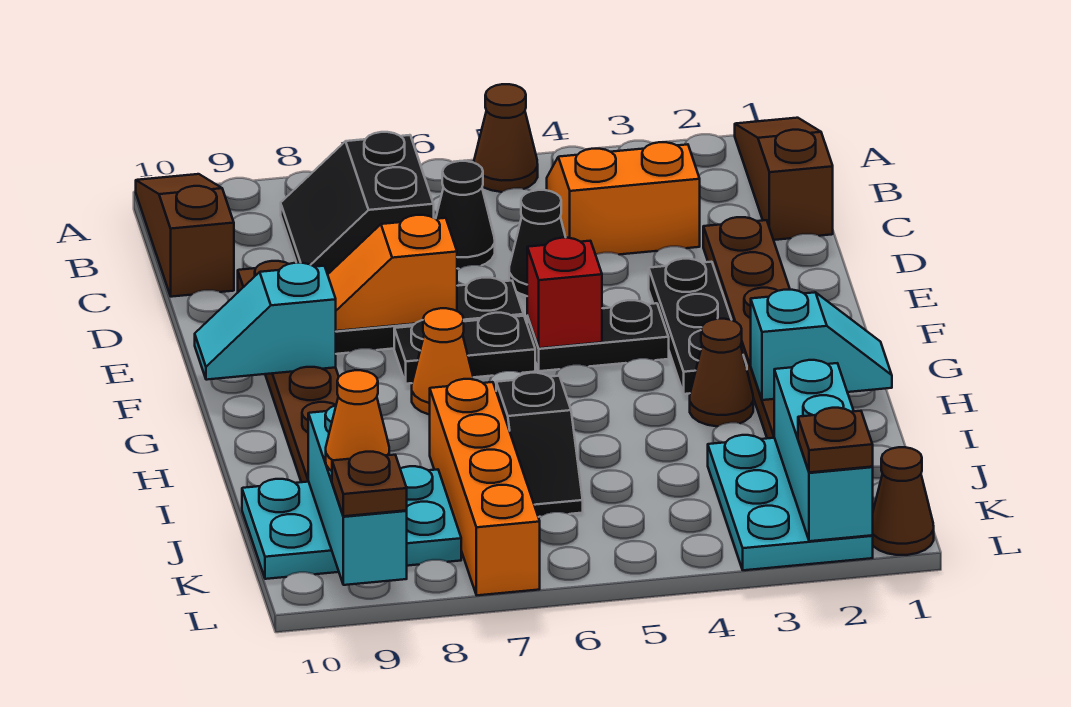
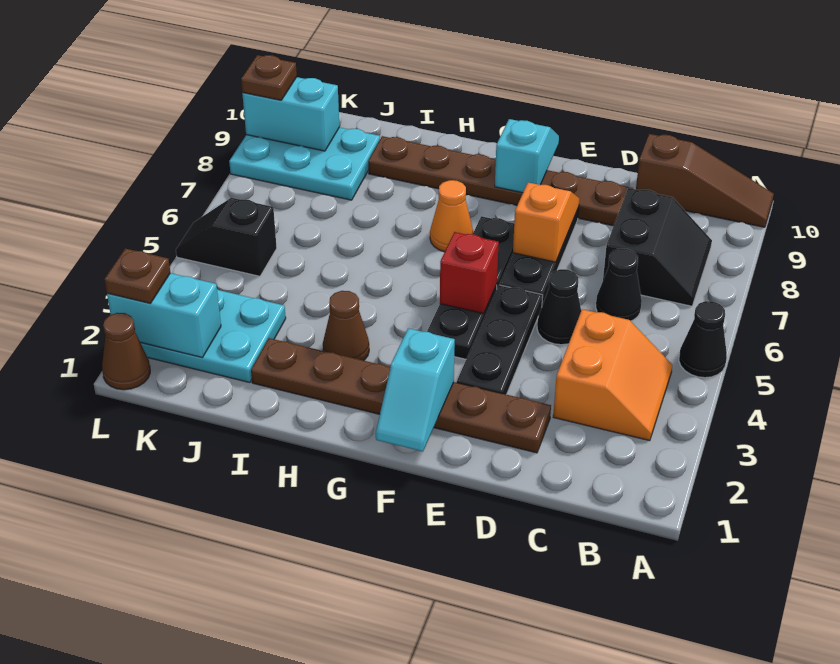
brown 1x3 slope [735,118,833,240] -> none
brown 1x1 cone [474,84,538,192] -> black 1x1 cone [679,301,727,378]
black 2x2 slope [281,132,434,274] -> black 2x2 slope turned to [603,188,712,306]
black 1x3 plate [649,259,747,394] -> black 1x3 plate turned to [457,285,543,395]
cyan 1x2 slope [751,290,892,400] -> cyan 1x2 slope moved to [376,328,455,452]
black 1x2 slope [496,373,583,517] -> black 1x2 slope moved to [176,198,277,276]
orange 1x4 brick [430,379,540,595] -> none
cyan 1x3 brick [774,360,873,541] -> cyan 1x2 brick [107,273,221,358]
cyan 2x3 plate [242,466,461,579] -> cyan 2x3 plate turned to [229,127,380,200]
cyan 1x3 brick [308,405,407,585] -> cyan 1x2 brick [242,77,339,151]
orange 1x1 cone [326,370,389,471] -> none

